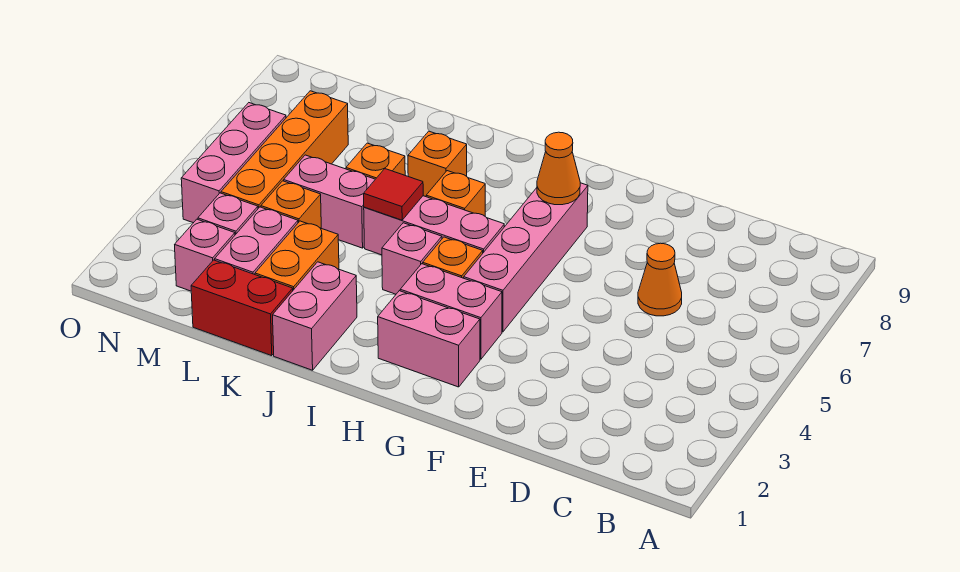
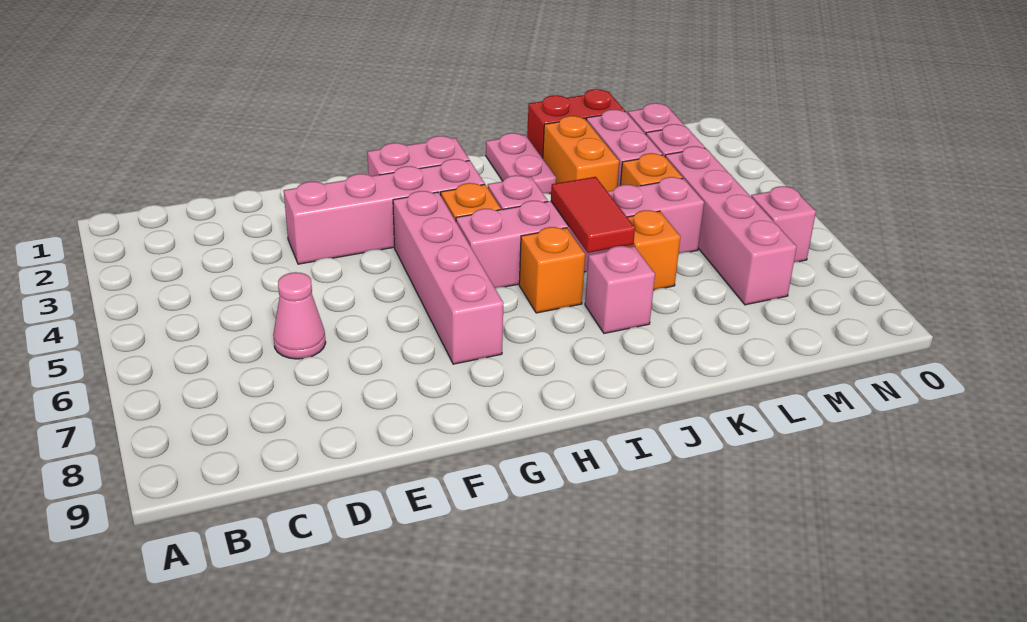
orange 1x1 cone [638,243,682,316] -> pink 1x1 cone [273,272,326,359]
pink 1x2 brick [400,264,502,359] -> pink 1x4 brick [284,159,485,264]
orange 1x1 cone [537,132,580,205] -> none
pink 1x2 brick [273,262,357,370] -> pink 1x2 plate [486,133,556,194]
red 1x1 tile [364,169,423,220] -> red 1x2 tile [551,177,635,253]
orange 1x1 brick [408,131,467,197] -> pink 1x1 brick [585,246,655,333]
orange 1x4 brick [221,91,348,208] -> pink 1x4 brick [665,146,797,305]
pink 1x3 brick [181,103,286,223] -> pink 1x1 brick [751,186,816,262]

